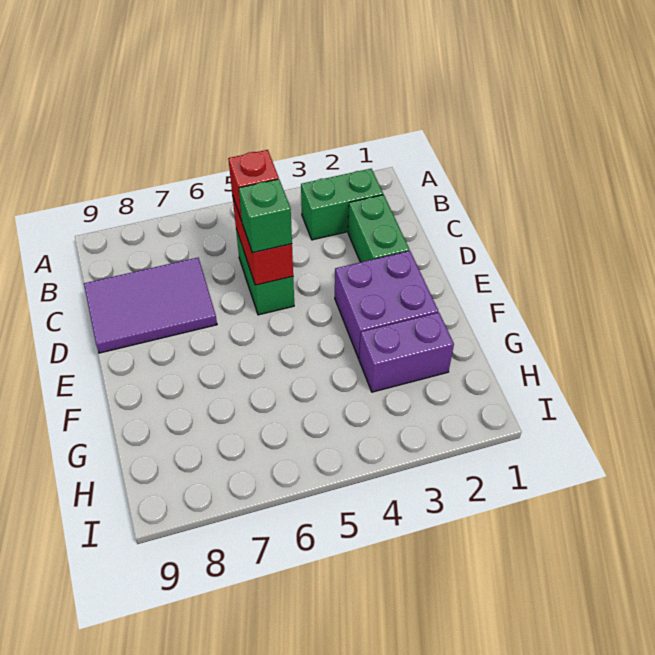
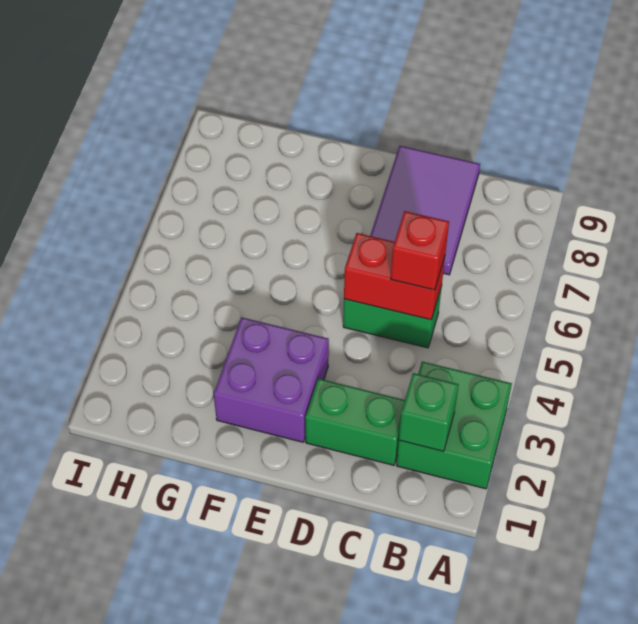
green 1x2 brick [301,169,383,240] -> green 2x2 brick [397,361,512,489]
green 1x1 brick [239,179,292,253] -> green 1x1 brick moved to [399,373,459,451]
purple 1x2 brick [359,312,454,392] -> none

